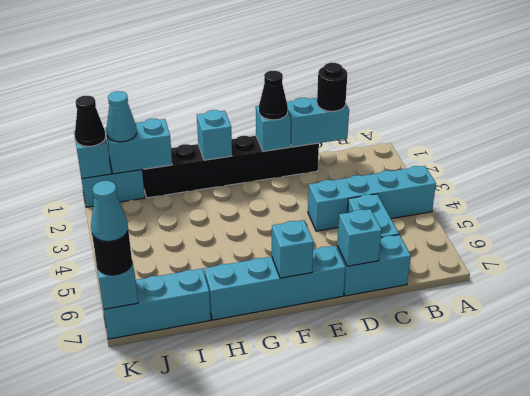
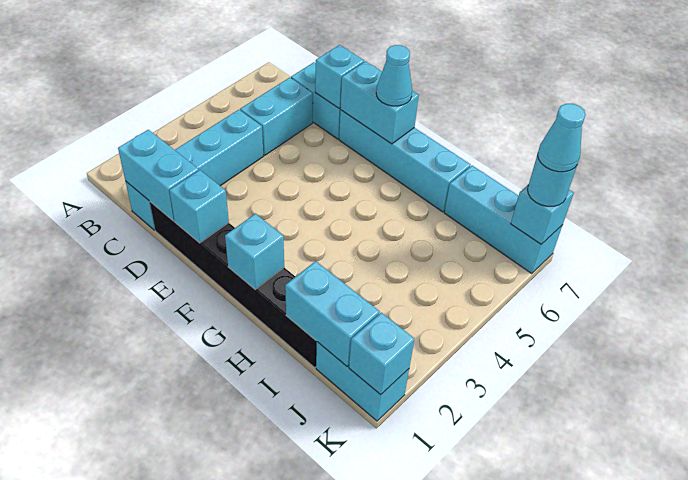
cyan 1x4 brick [308,166,436,231] -> cyan 1x4 brick turned to [125,110,263,230]
black 1x1 round brick [317,63,347,111] -> none
black 1x1 cone [259,71,288,120] -> none
cyan 1x1 brick [272,220,314,278] -> cyan 1x2 brick [340,61,419,144]
cyan 1x1 cone [106,91,137,142] -> cyan 1x1 cone moved to [376,45,412,106]
black 1x1 cone [75,96,106,146] -> none
black 1x1 round brick [92,231,132,275] -> cyan 1x1 round brick [527,155,577,206]

